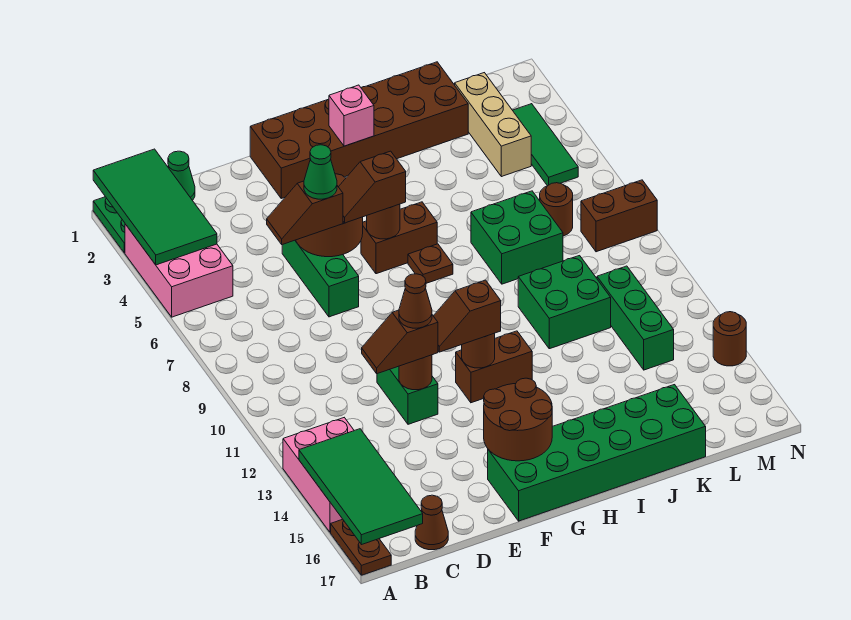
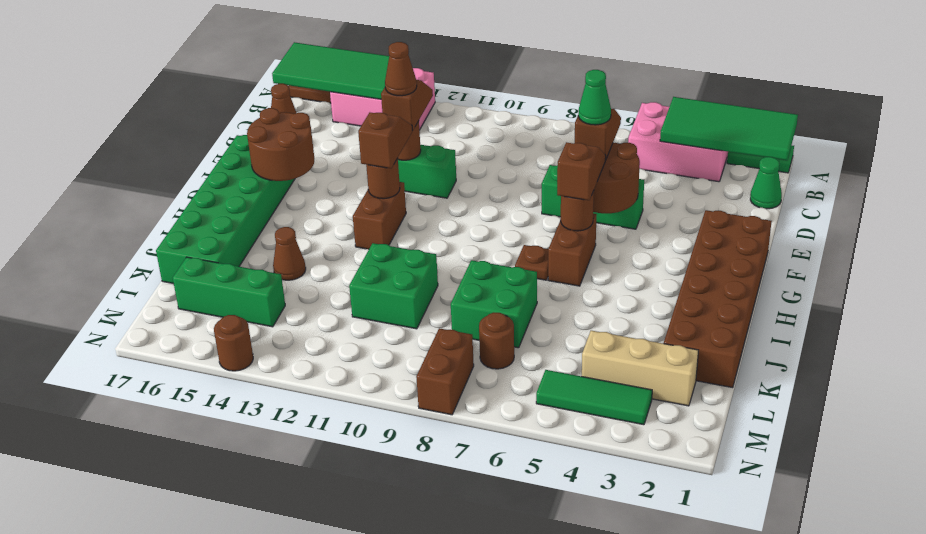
pink 1x1 brick [329,85,374,146] -> none
none -> brown 1x1 cone [273,227,306,280]
green 1x3 brick [597,266,674,370] -> green 1x3 brick moved to [173,257,285,327]

